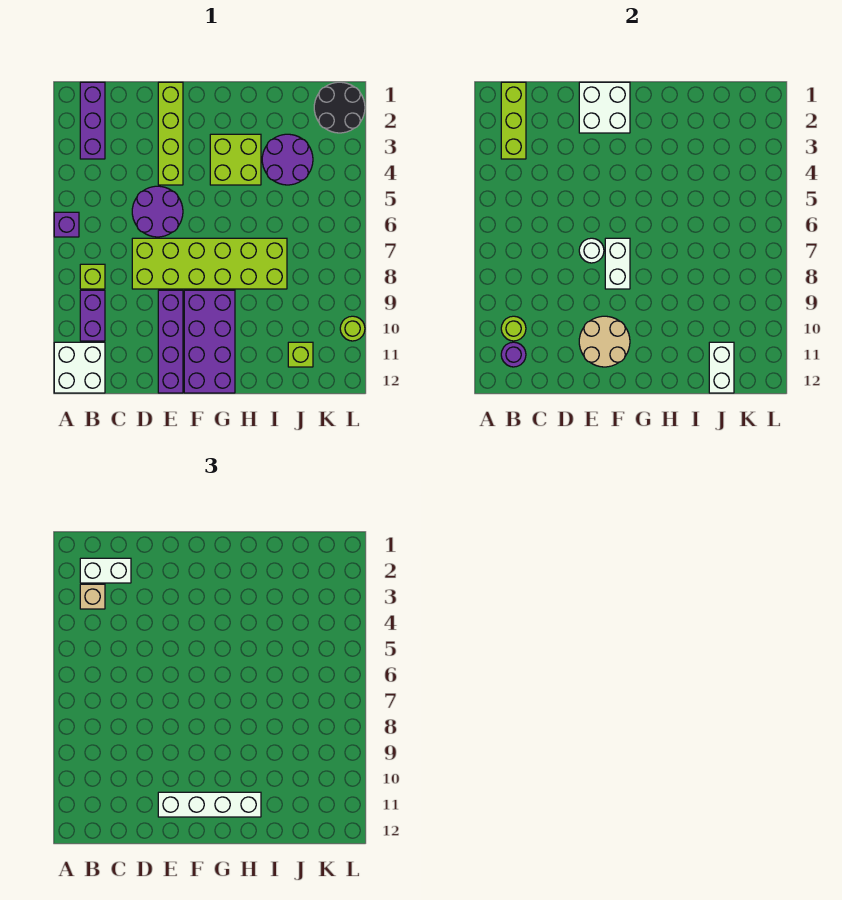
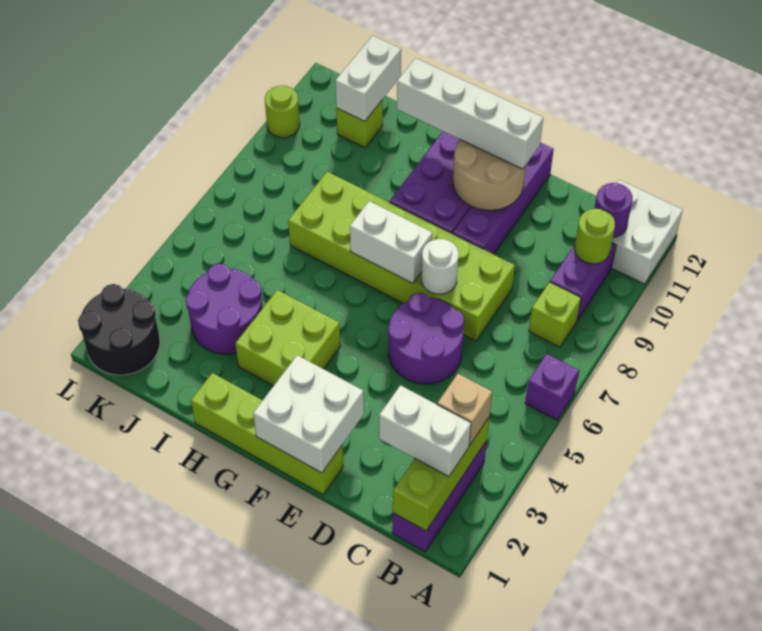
lime 1x4 brick [158,82,183,185] -> lime 1x4 brick turned to [191,373,343,495]
white 1x2 brick [605,238,630,289] -> white 1x2 brick turned to [350,201,432,283]

